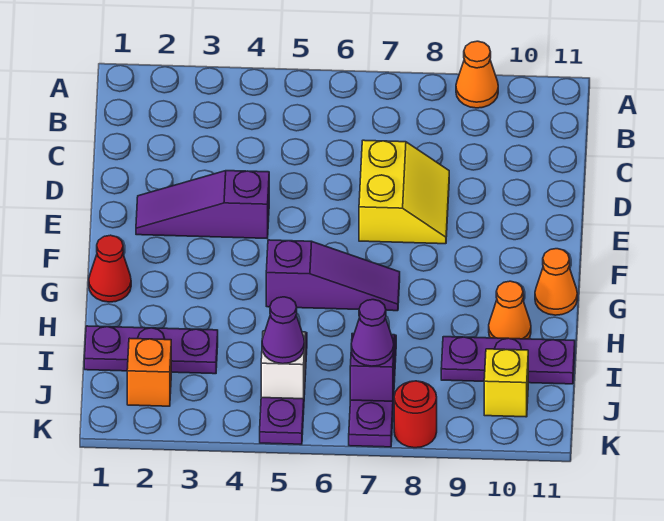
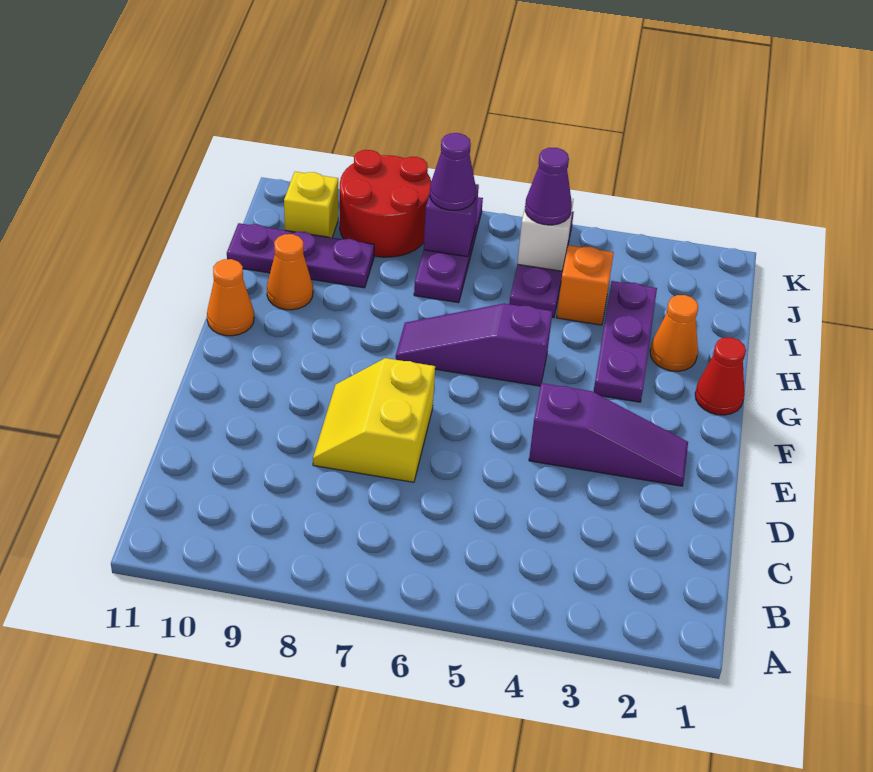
orange 1x1 cone [456,41,498,108] -> orange 1x1 cone moved to [650,295,698,371]
purple 1x3 plate [84,326,218,374] -> purple 1x3 plate turned to [593,281,657,402]
orange 1x1 brick [127,338,171,406] -> orange 1x1 brick moved to [557,245,614,325]
red 1x1 round brick [394,381,437,448] -> red 2x2 round brick [340,150,431,257]

